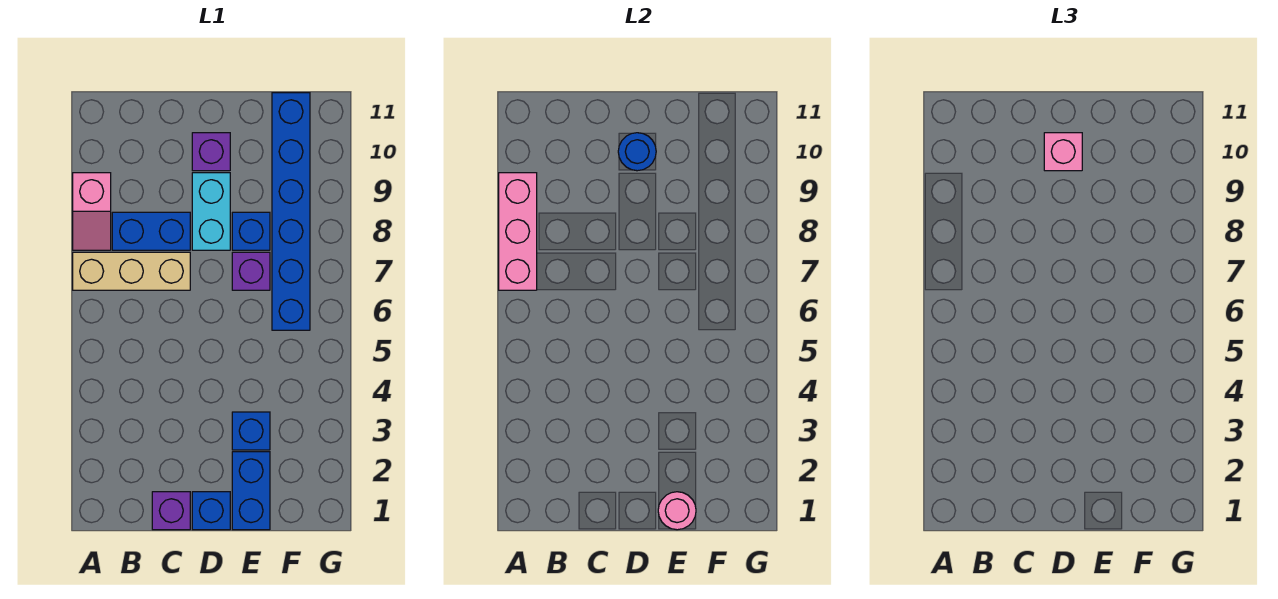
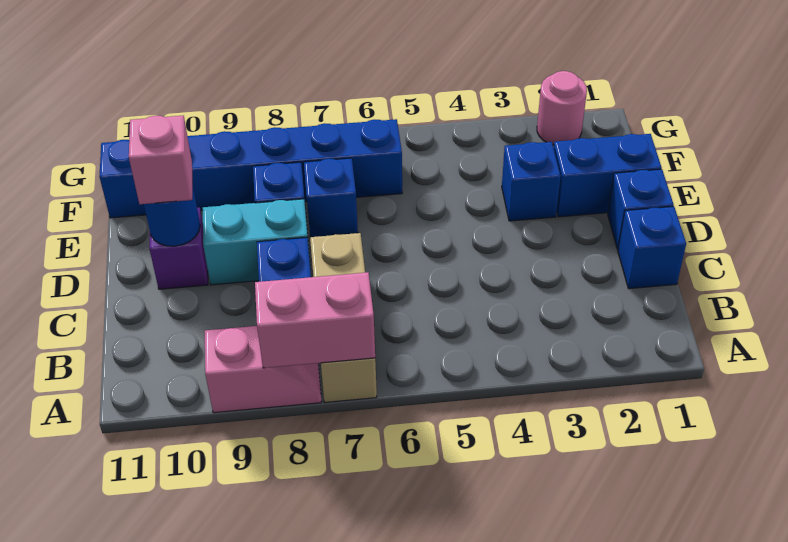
pink 1x3 brick [499,173,537,290] -> pink 1x2 brick [255,272,375,368]
purple 1x1 brick [152,492,190,530] -> blue 1x1 brick [618,206,686,289]
pink 1x1 round brick [658,492,696,530] -> pink 1x1 round brick moved to [537,71,587,145]
purple 1x1 brick [232,252,270,290] -> blue 1x1 brick [304,158,358,237]

